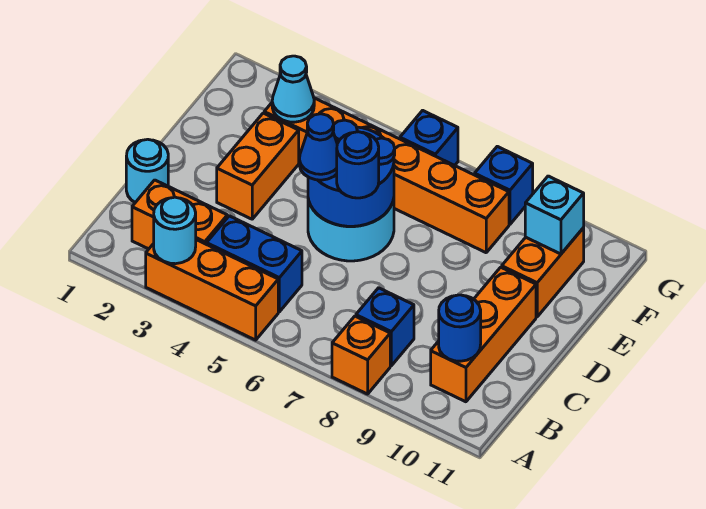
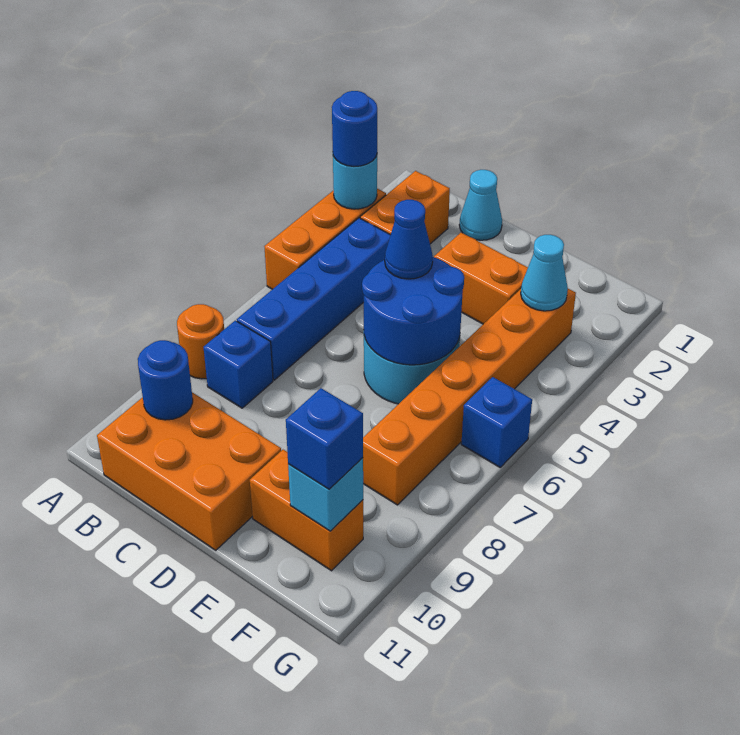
orange 1x1 brick [332,316,390,394] -> orange 1x1 round brick [177,304,224,379]
blue 1x2 brick [207,216,302,312] -> blue 1x4 brick [237,218,390,380]
orange 1x3 brick [431,267,536,402] -> orange 2x3 brick [97,392,281,550]
cyan 1x1 round brick [126,139,168,203] -> cyan 1x1 cone [459,170,502,240]
blue 1x1 round brick [337,132,379,198] -> blue 1x1 round brick moved to [332,91,377,166]
blue 1x1 brick [475,146,533,224] -> blue 1x1 brick moved to [286,388,363,489]

